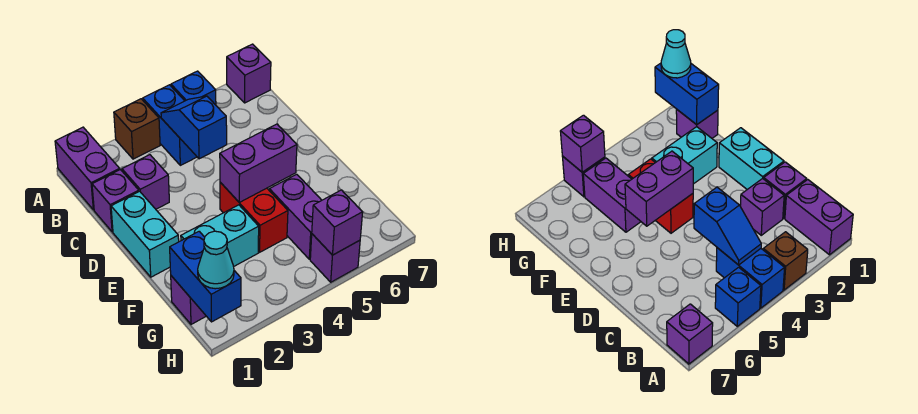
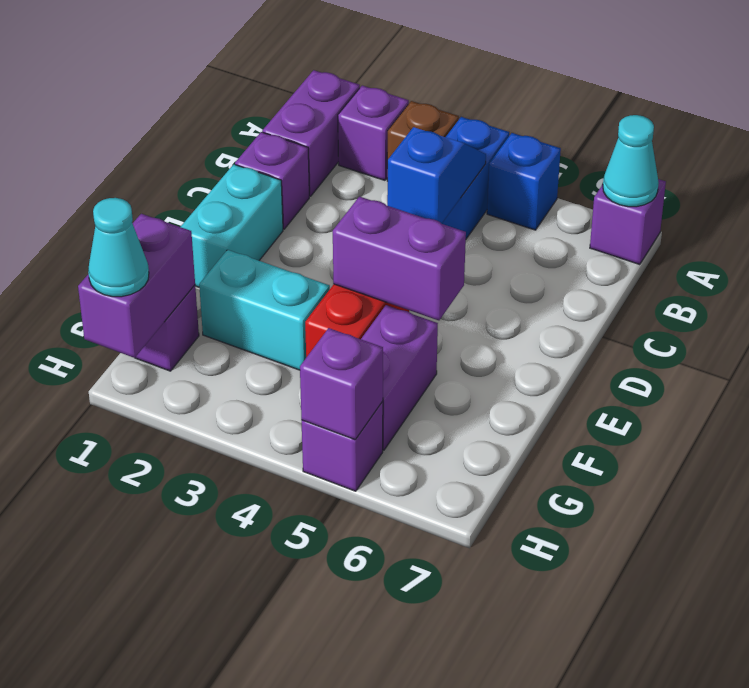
none -> cyan 1x1 cone [603,115,659,207]
purple 1x1 brick [122,155,169,209] -> purple 1x1 brick moved to [338,85,409,180]
blue 1x2 brick [170,231,241,322] -> purple 1x2 brick [78,214,195,358]

